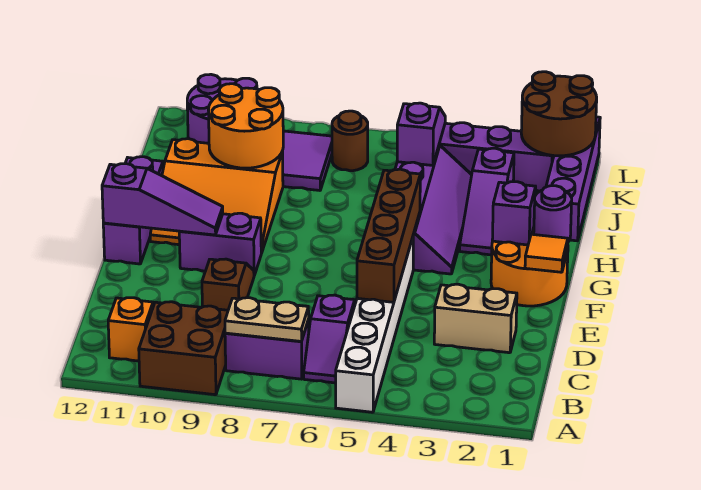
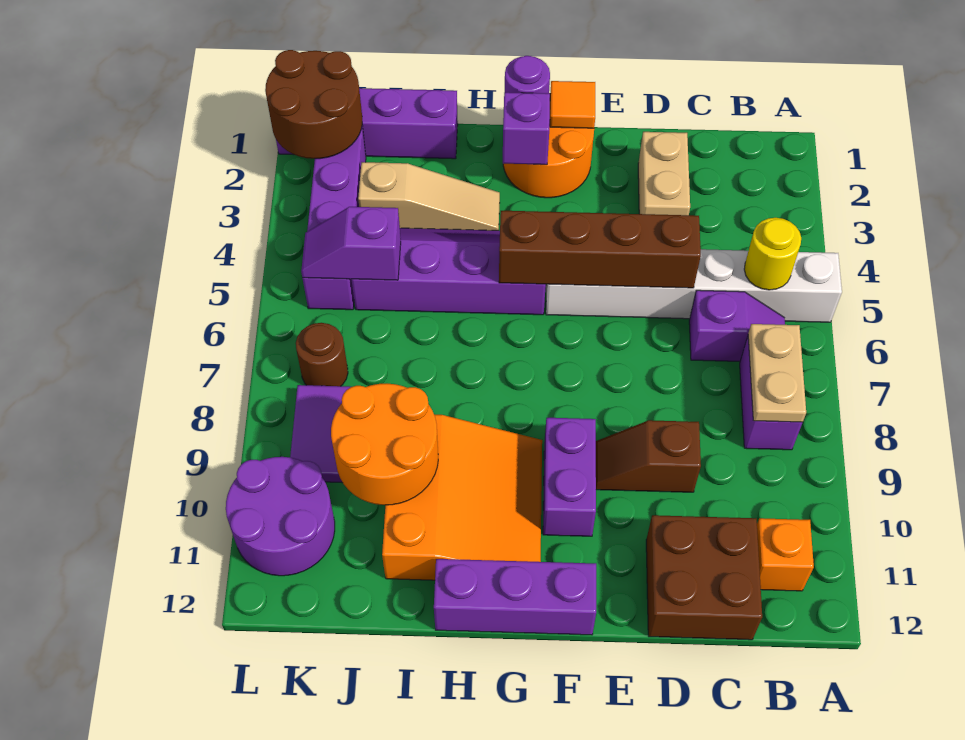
brown 2x2 brick [139,302,228,395] -> brown 2x2 brick moved to [646,515,762,640]
none -> yellow 1x1 round brick [744,218,801,290]
purple 1x3 slope [102,164,223,235] -> none
purple 1x3 slope [460,148,514,255] -> tan 1x3 slope [358,162,500,230]

